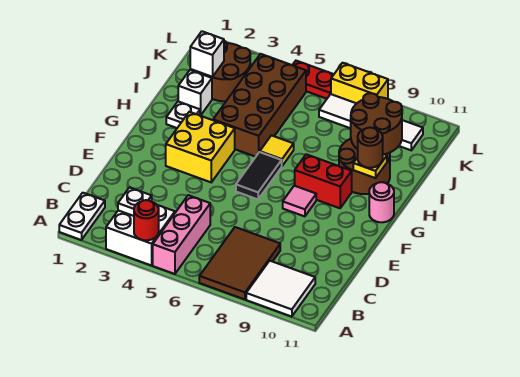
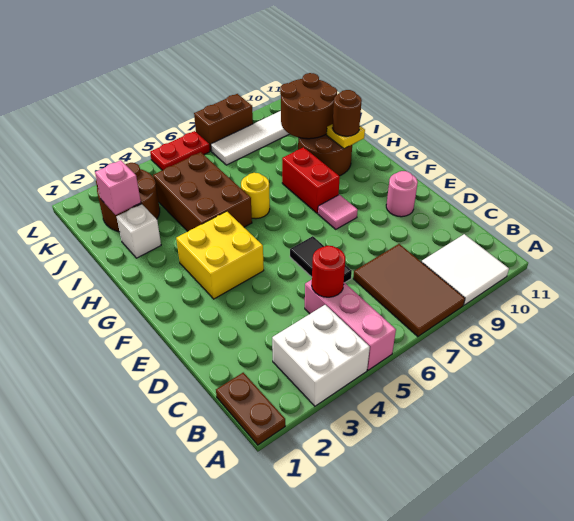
white 1x2 plate [59,193,105,240] -> brown 1x2 plate [216,373,285,445]
red 1x1 round brick [134,200,159,240] -> red 1x1 round brick moved to [312,246,345,297]
white 1x1 plate [118,187,152,216] -> none
black 1x2 tile [236,152,282,199] -> black 1x2 tile moved to [290,236,352,283]
red 1x2 brick [295,154,352,208] -> red 1x2 brick turned to [282,147,340,213]
pink 1x1 round brick [369,182,394,222] -> pink 1x1 round brick moved to [386,171,418,217]
white 1x1 plate [166,102,200,128] -> none
brown 2x4 brick [213,54,306,157] -> brown 2x3 brick [153,152,252,231]
yellow 1x1 tile [260,135,294,166] -> yellow 1x1 round brick [241,173,270,219]
white 1x1 brick [190,31,224,77] -> pink 1x1 brick [95,160,141,215]
yellow 1x2 brick [331,63,388,104] -> brown 1x2 brick [194,94,253,151]

